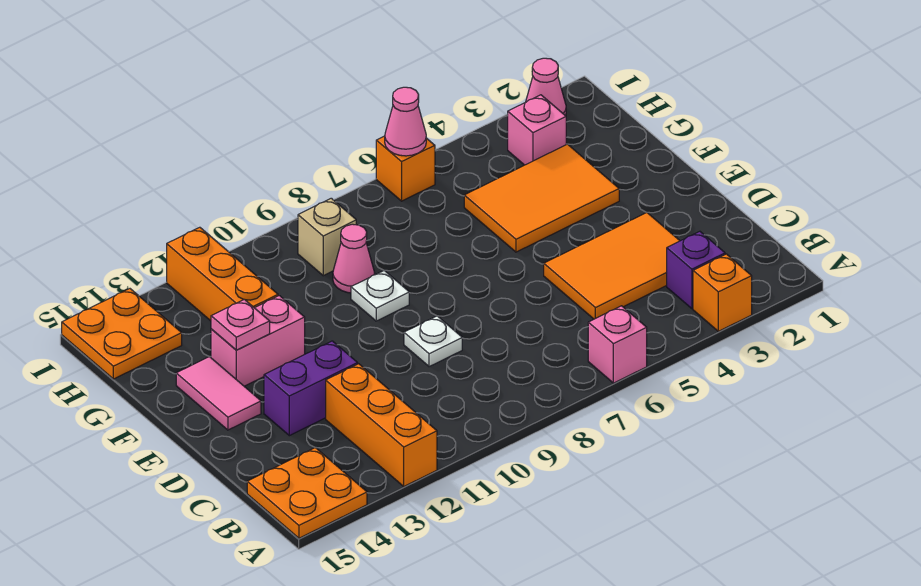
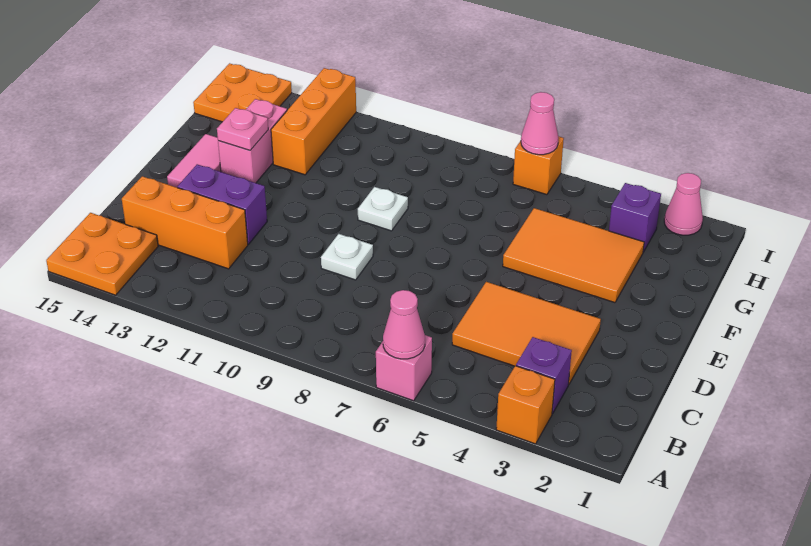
orange 1x3 brick [326,364,437,486] -> orange 1x3 brick turned to [122,176,248,269]
pink 1x2 brick [211,296,305,386] -> pink 1x2 brick turned to [218,99,287,183]
pink 1x1 cone [333,224,375,293] -> pink 1x1 cone moved to [383,290,425,359]
pink 1x1 brick [508,95,566,165] -> purple 1x1 brick [609,183,661,252]
tan 1x1 brick [298,198,356,276] -> none

